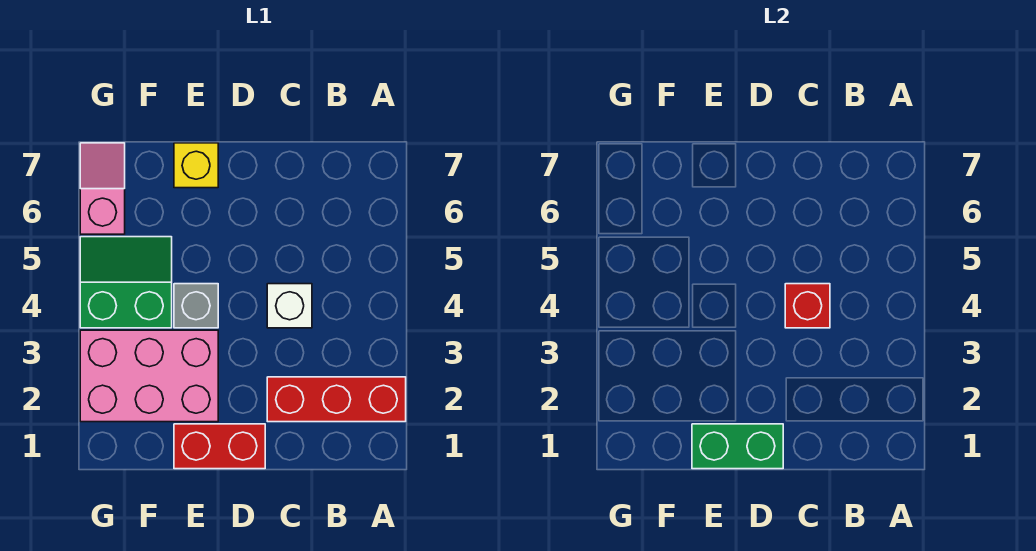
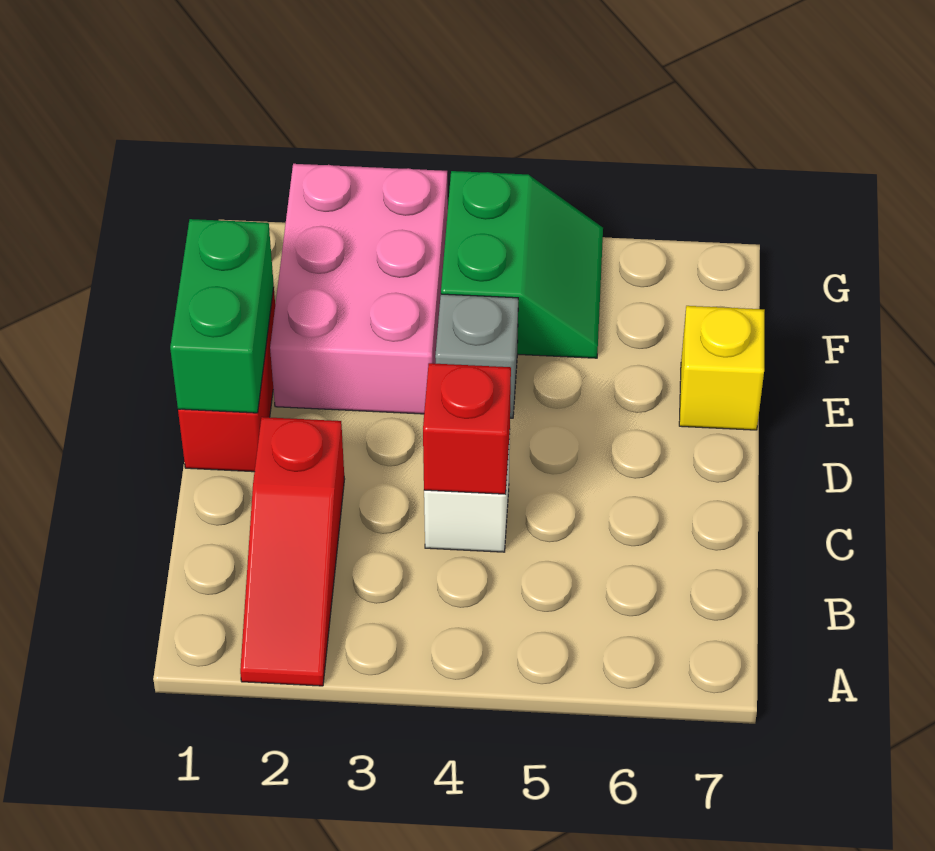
red 1x3 brick [267,377,406,422] -> red 1x3 slope [240,417,345,686]
pink 1x2 slope [80,143,125,234] -> none

